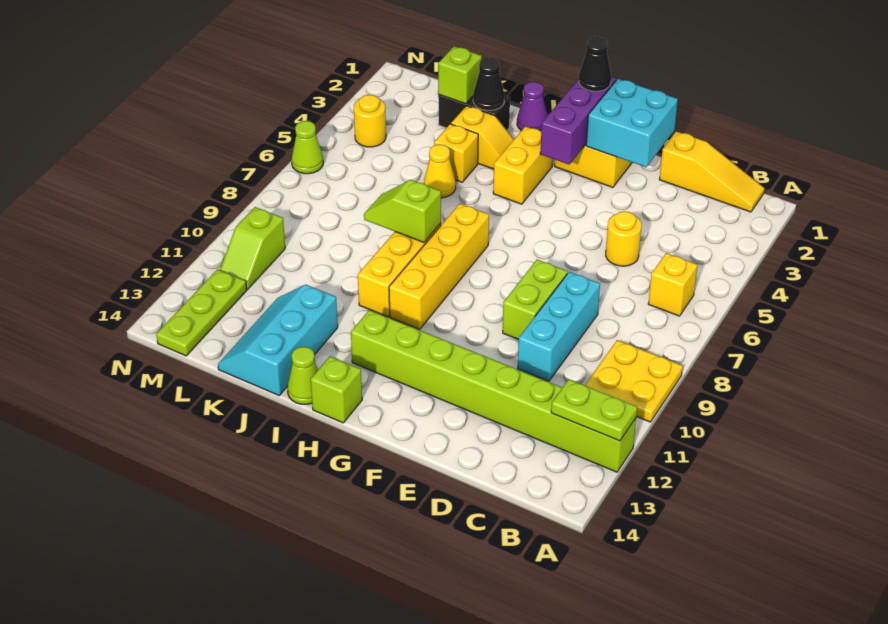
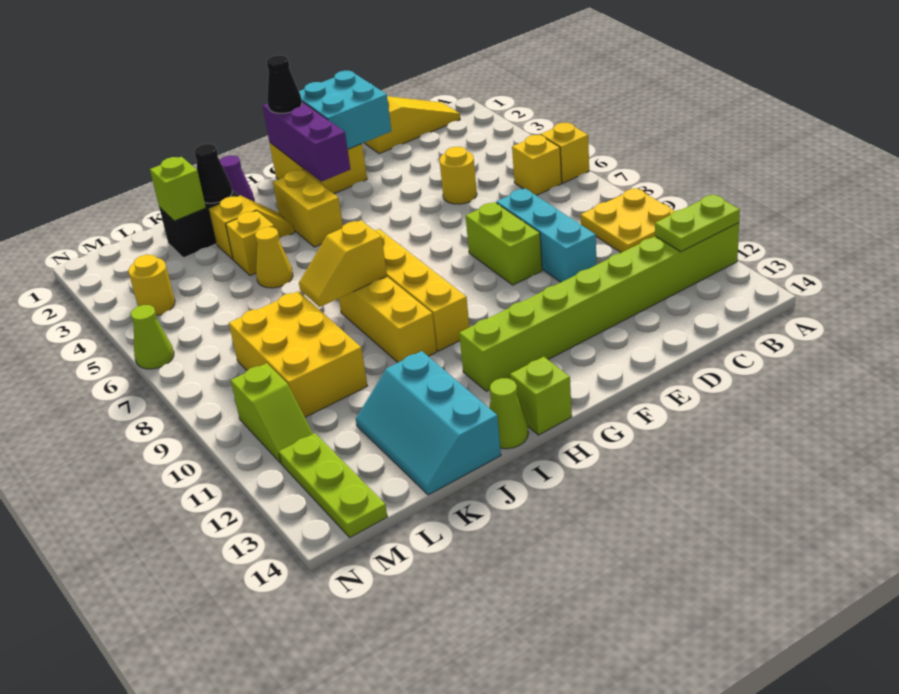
none -> yellow 1x1 brick [541,123,589,183]
lime 1x2 slope [364,180,441,242] -> yellow 1x2 slope [299,220,387,307]
none -> yellow 2x3 brick [229,291,367,417]

